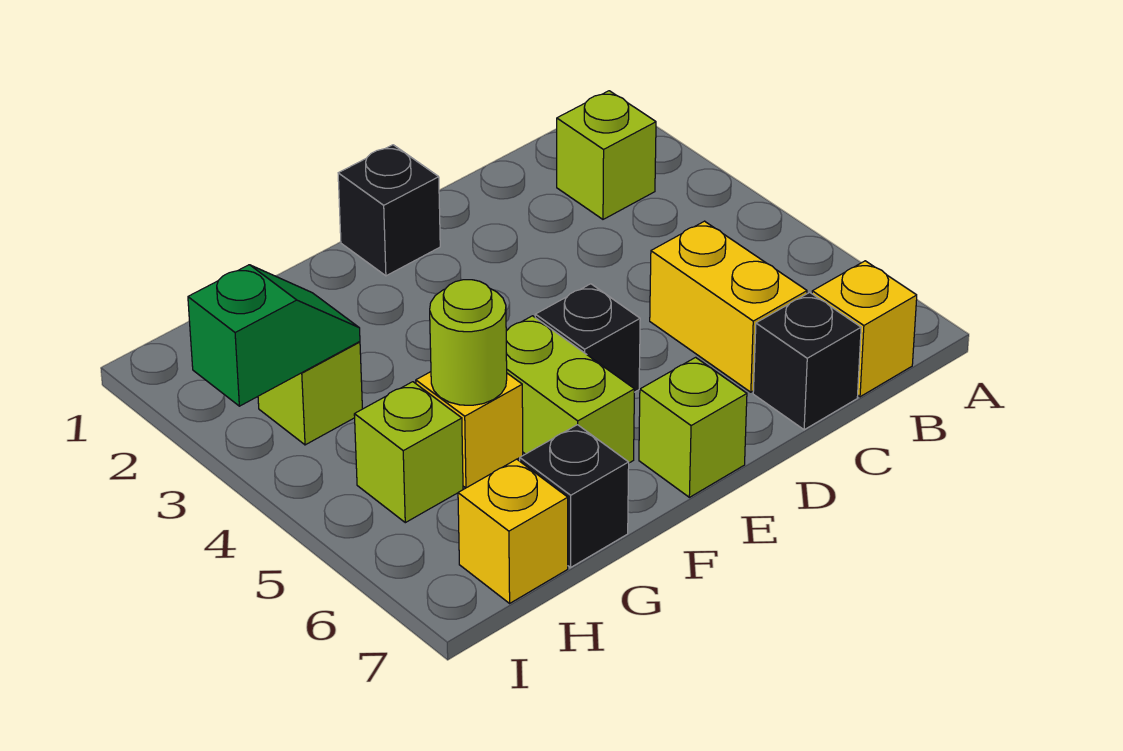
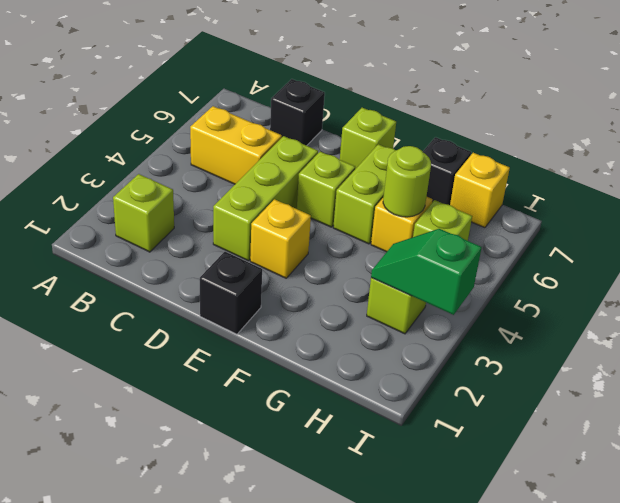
yellow 1x1 brick [812,261,917,397] -> yellow 1x1 brick moved to [250,199,311,278]
yellow 1x2 brick [650,221,807,392] -> yellow 1x2 brick turned to [190,106,282,184]
none -> lime 1x3 brick [213,136,318,261]
black 1x1 brick [535,284,640,392] -> lime 1x1 brick [297,152,355,227]

